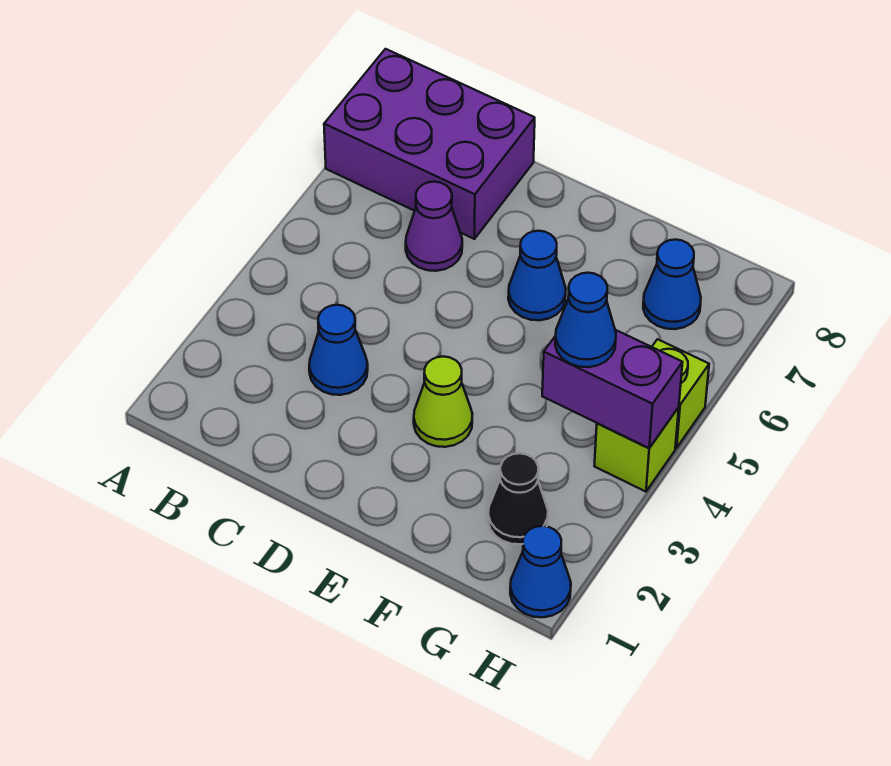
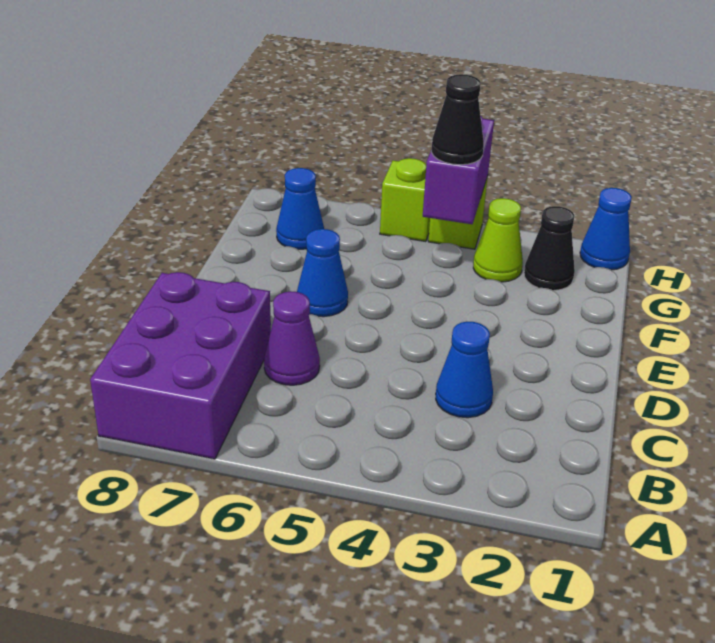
lime 1x1 cone [414,356,472,447] -> lime 1x1 cone moved to [473,198,523,282]
blue 1x1 cone [555,273,616,367] -> black 1x1 cone [431,74,484,165]

